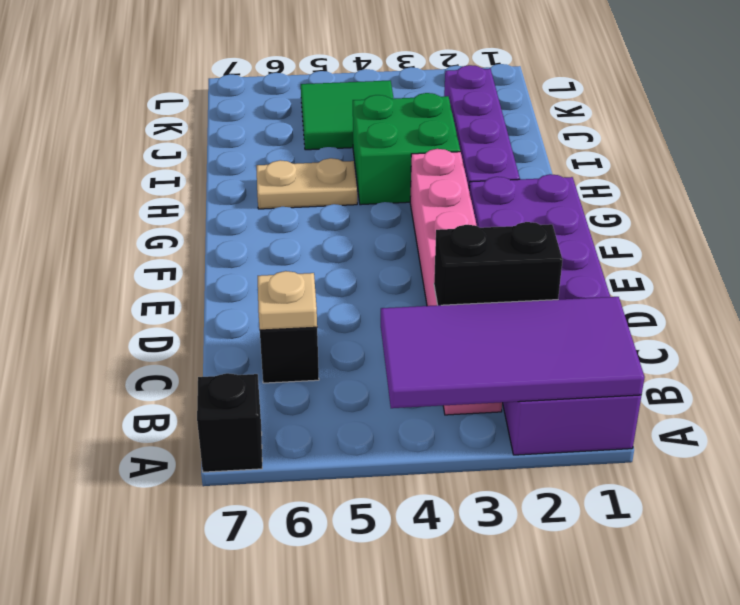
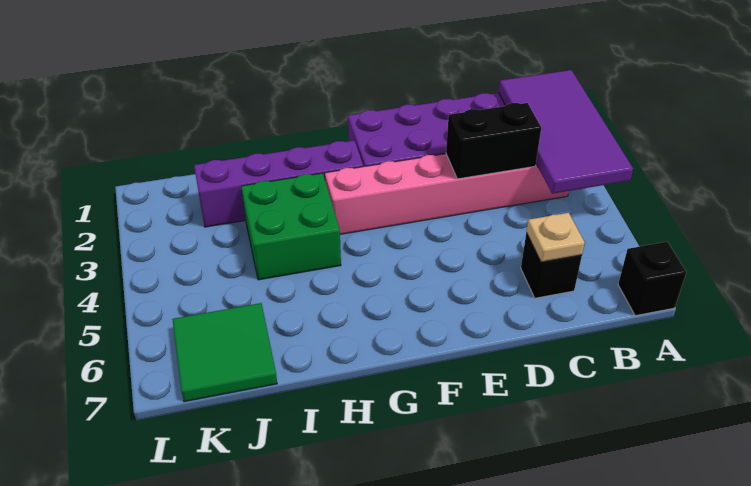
black 1x2 brick [434,222,562,305] -> black 1x2 brick turned to [446,103,541,179]
tan 1x2 plate [257,158,357,209] -> none
green 2x2 tile [301,81,394,150] -> green 2x2 tile moved to [172,303,277,402]

